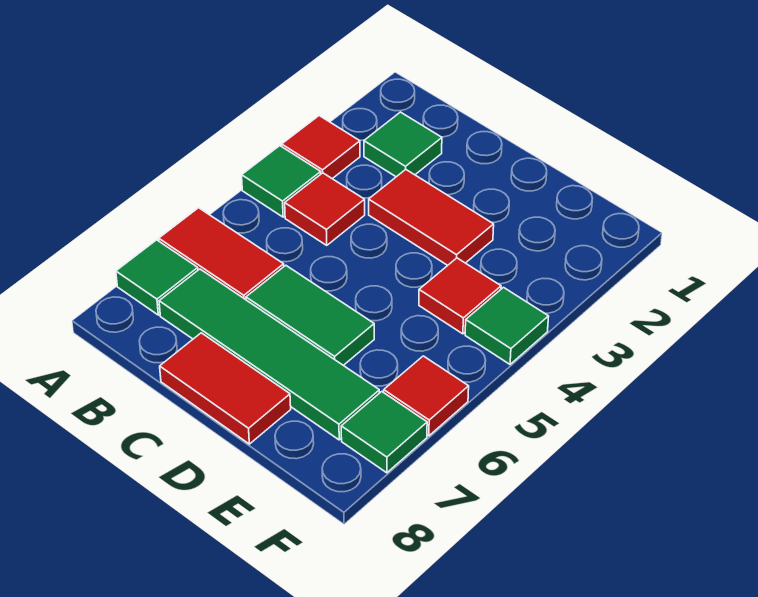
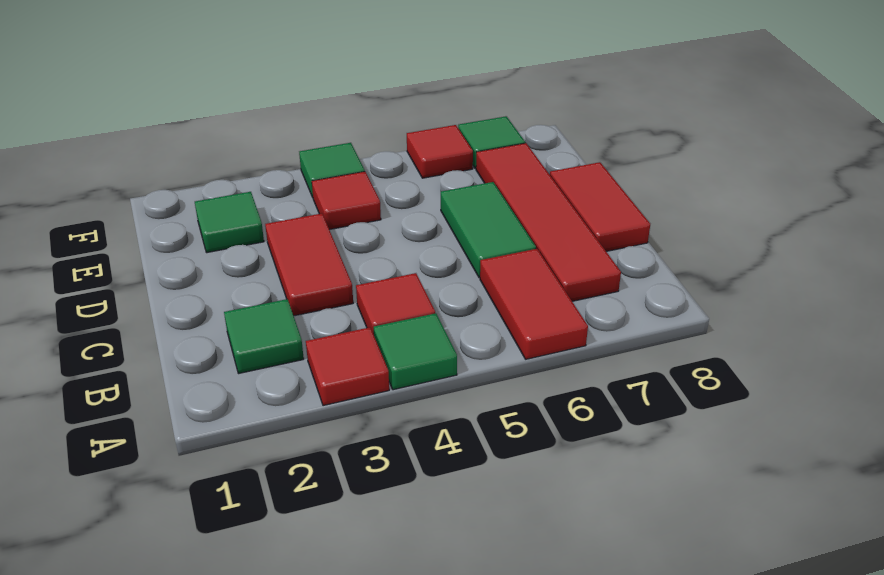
green 1x1 tile [116,240,198,315] -> green 1x1 tile moved to [195,192,264,253]
green 1x4 tile [159,269,379,440] -> red 1x4 tile [476,143,621,301]

